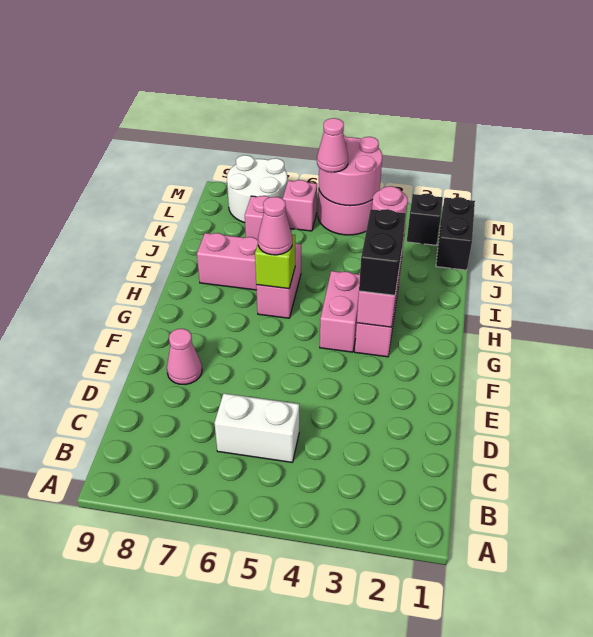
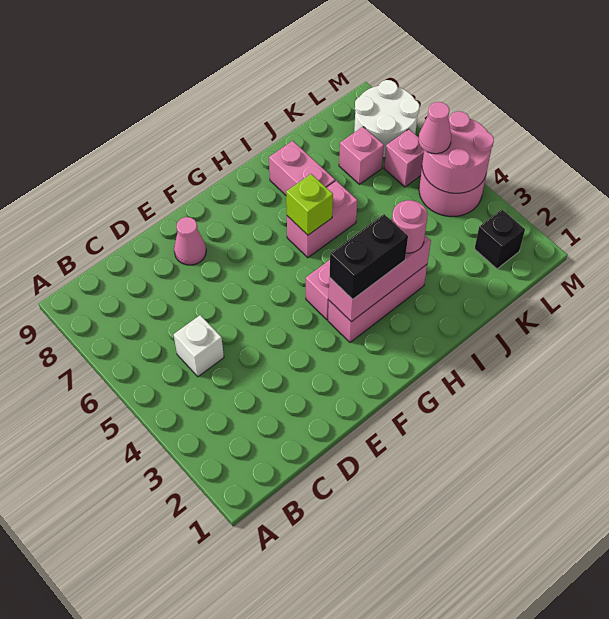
white 1x2 brick [215,393,299,462] -> white 1x1 brick [174,315,224,377]
pink 1x1 cone [258,197,292,255] -> none
black 1x2 brick [436,197,475,270] -> none

